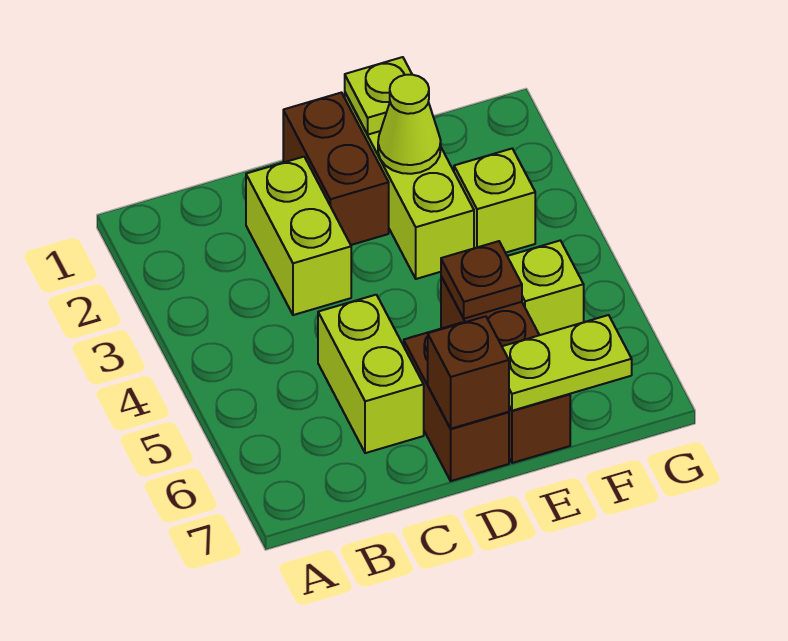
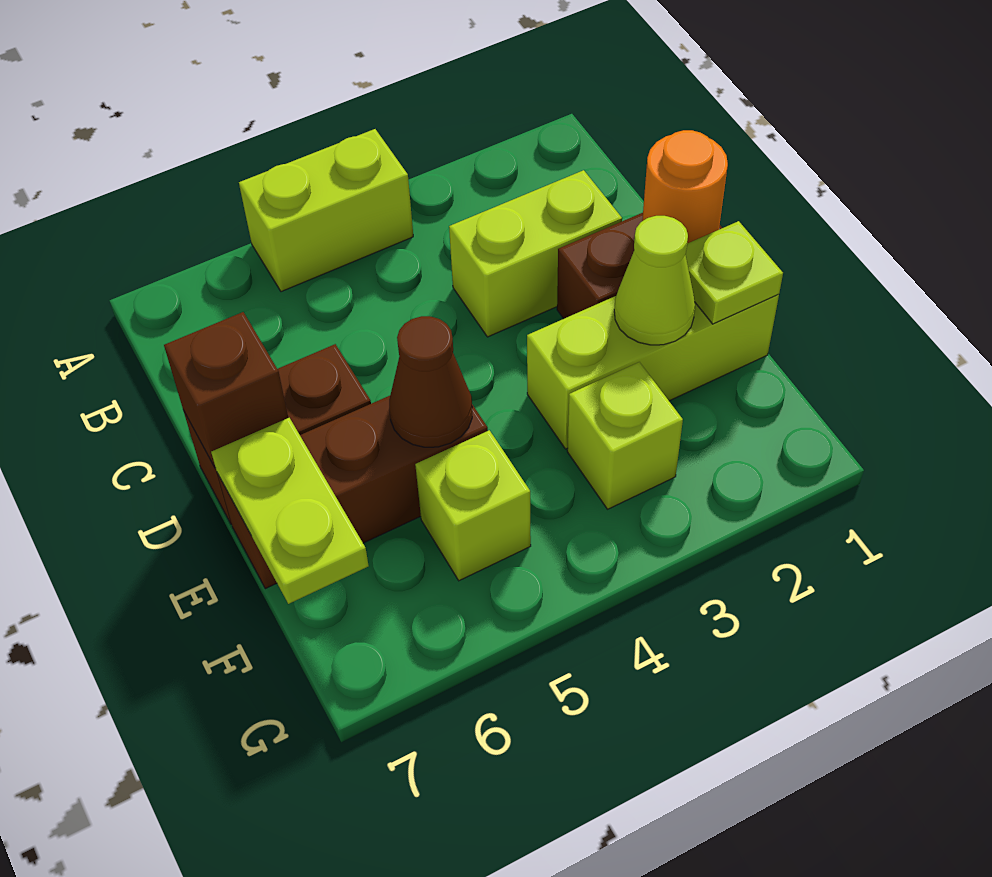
lime 1x2 brick [318,295,424,453] -> lime 1x2 brick moved to [239,129,413,292]
none -> orange 1x1 round brick [642,130,728,243]
brown 1x1 plate [441,241,522,319] -> brown 1x1 cone [389,316,472,447]

